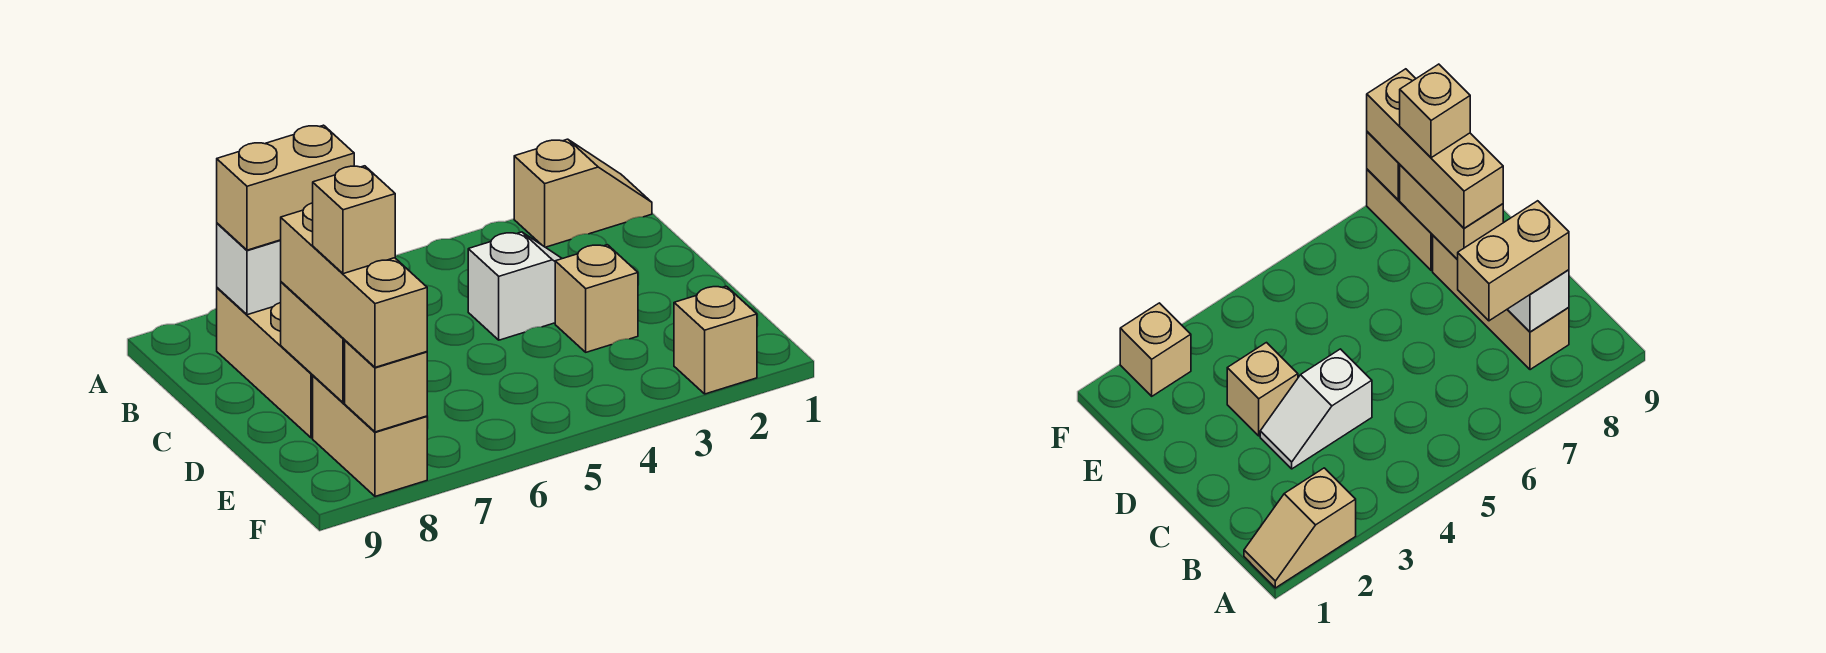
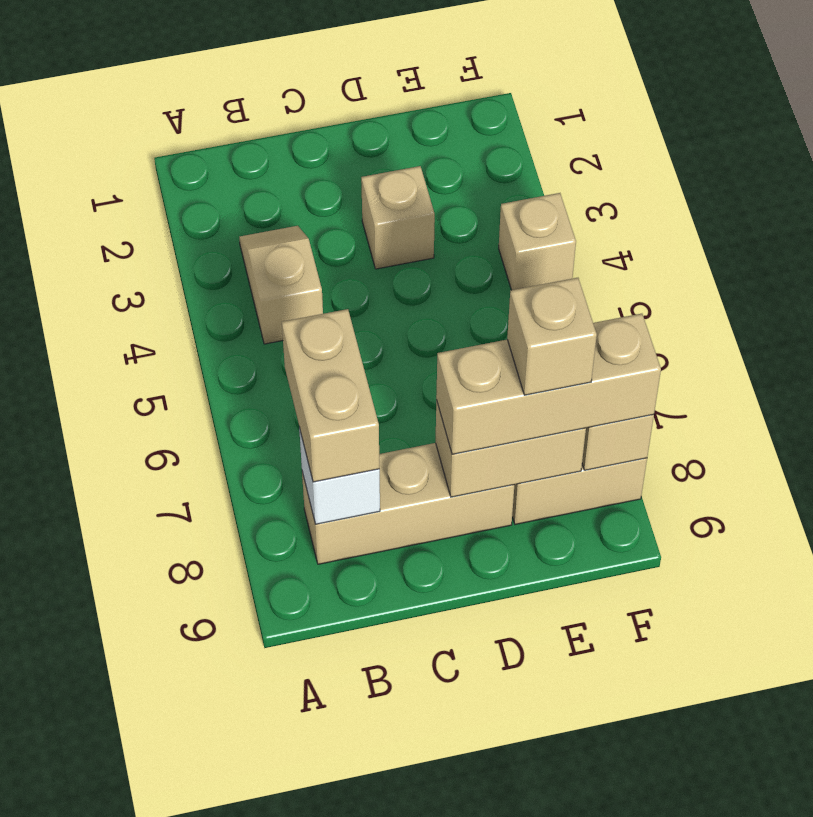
tan 1x2 slope [514,139,652,247] -> tan 1x2 slope moved to [239,226,323,344]
white 1x2 slope [468,232,562,340] -> none
tan 1x1 brick [674,286,757,394] -> tan 1x1 brick moved to [499,193,576,290]

